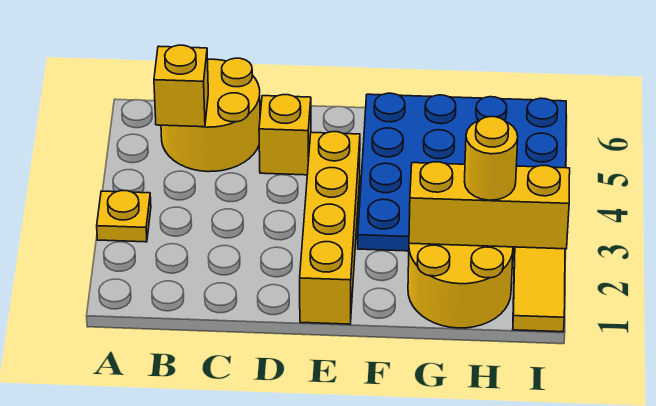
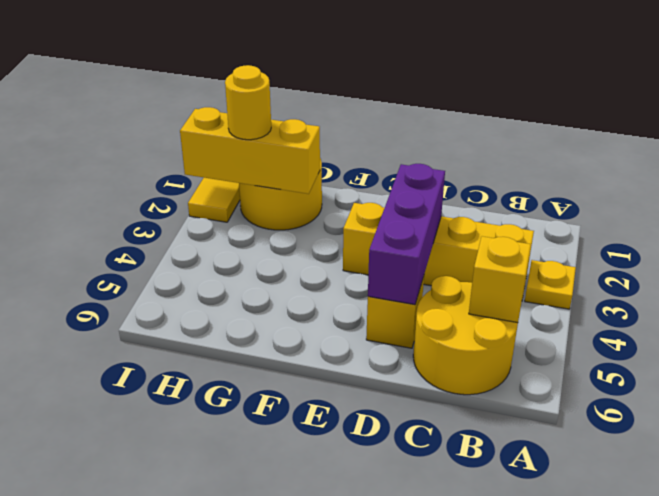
none -> purple 1x3 brick [368,164,445,305]
yellow 1x4 brick [300,132,360,324] -> yellow 1x4 brick turned to [343,203,534,300]
blue 4x4 plate [358,93,566,255] -> none

